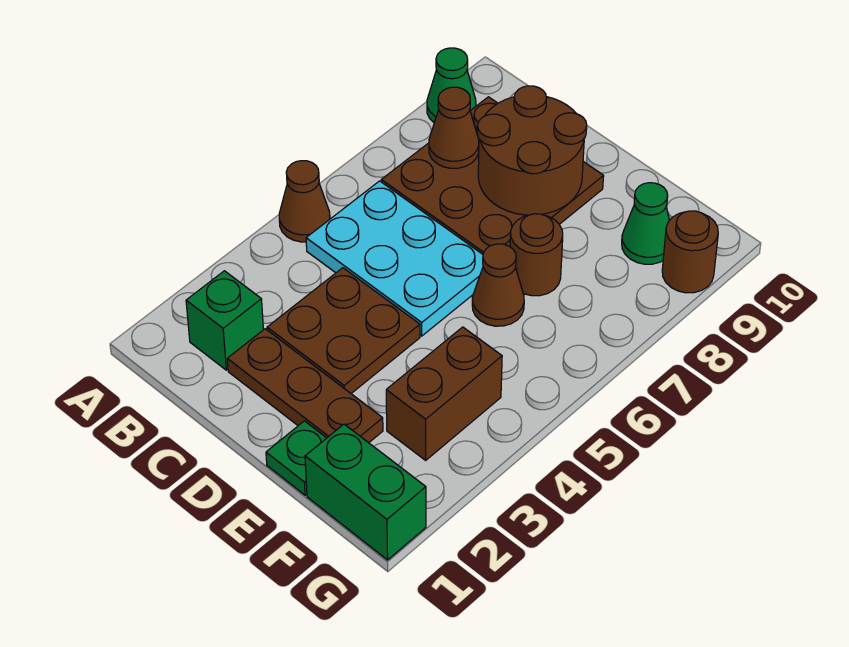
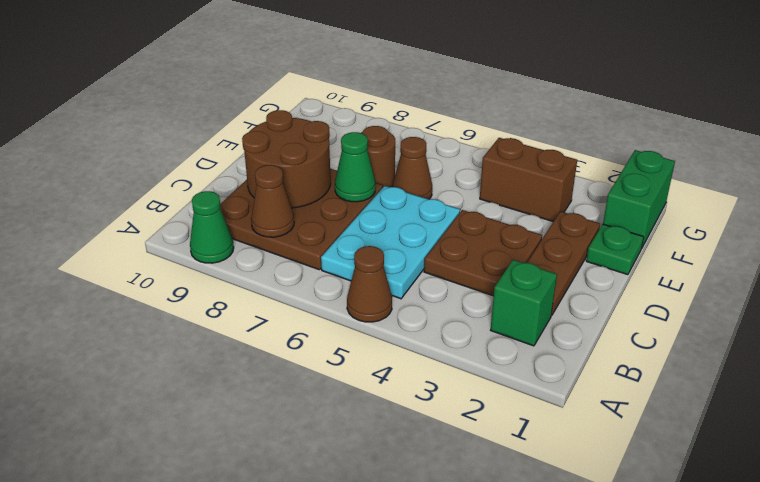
green 1x1 cone [622,183,670,264] -> green 1x1 cone moved to [335,132,375,202]
brown 1x1 round brick [662,211,718,293] -> none

